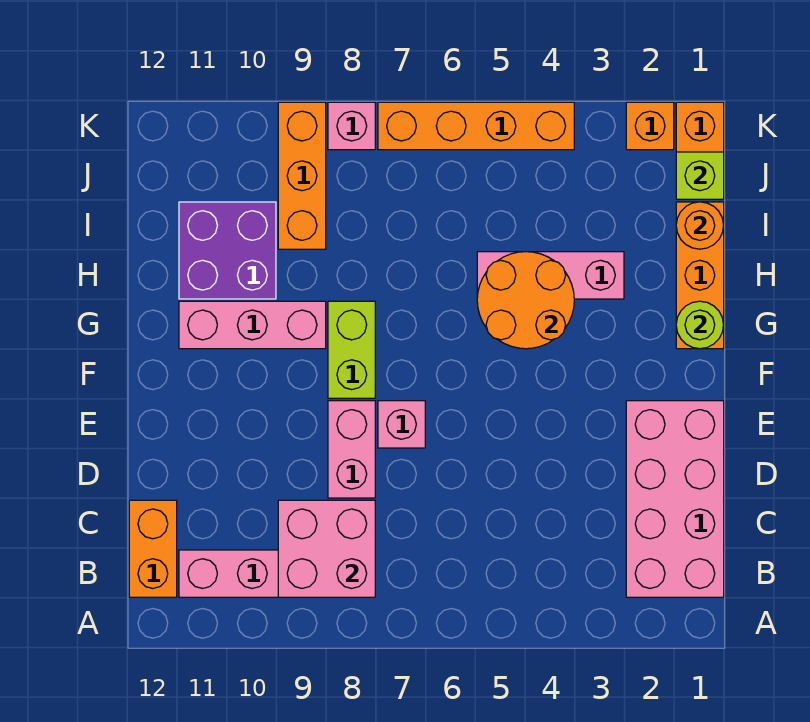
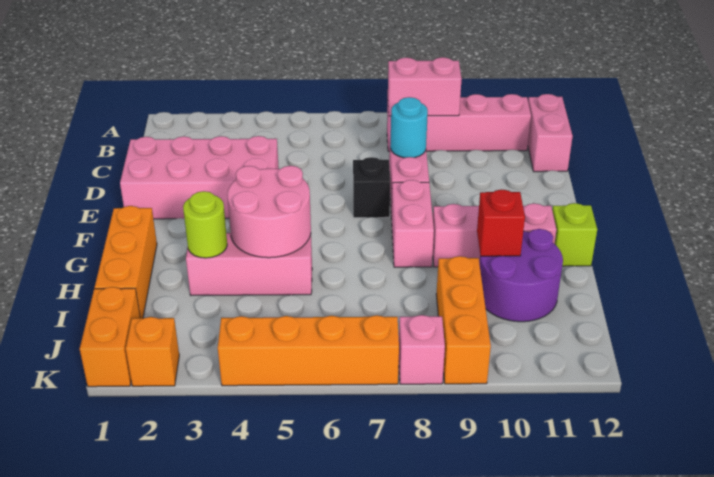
pink 2x4 brick [626,401,724,597] -> pink 2x4 brick turned to [120,136,279,219]
pink 2x2 brick [278,500,375,597] -> pink 1x2 brick [388,57,462,116]
orange 1x2 brick [129,500,177,597] -> pink 1x2 brick [528,94,573,172]
none -> cyan 1x1 round brick [390,97,428,158]
pink 1x1 brick [378,401,425,448] -> black 1x1 brick [353,157,390,218]
lime 1x2 brick [328,301,375,398] -> pink 1x2 brick [391,180,434,267]
lime 1x1 round brick [676,301,724,349] -> lime 1x1 round brick moved to [183,191,227,258]
orange 2x2 round brick [477,252,574,349] -> pink 2x2 round brick [227,166,311,258]
purple 2x2 brick [179,202,276,299] -> purple 2x2 round brick [480,229,563,322]
none -> red 1x1 brick [477,190,525,256]
orange 1x1 round brick [676,202,724,249] -> none
lime 1x1 brick [676,152,724,199] -> lime 1x1 brick moved to [552,203,597,266]

